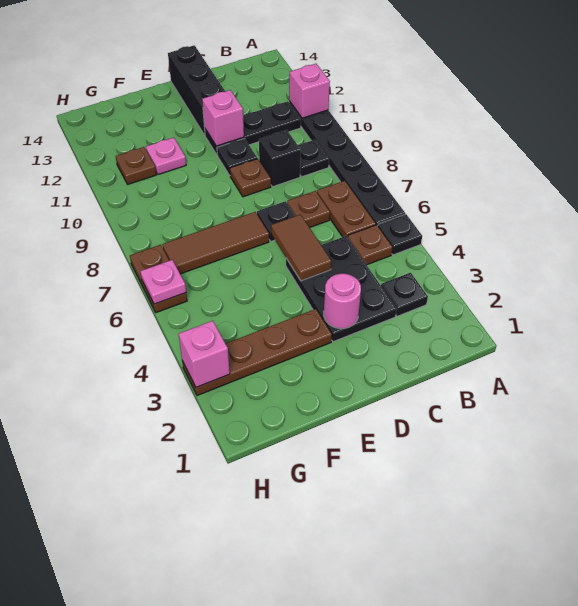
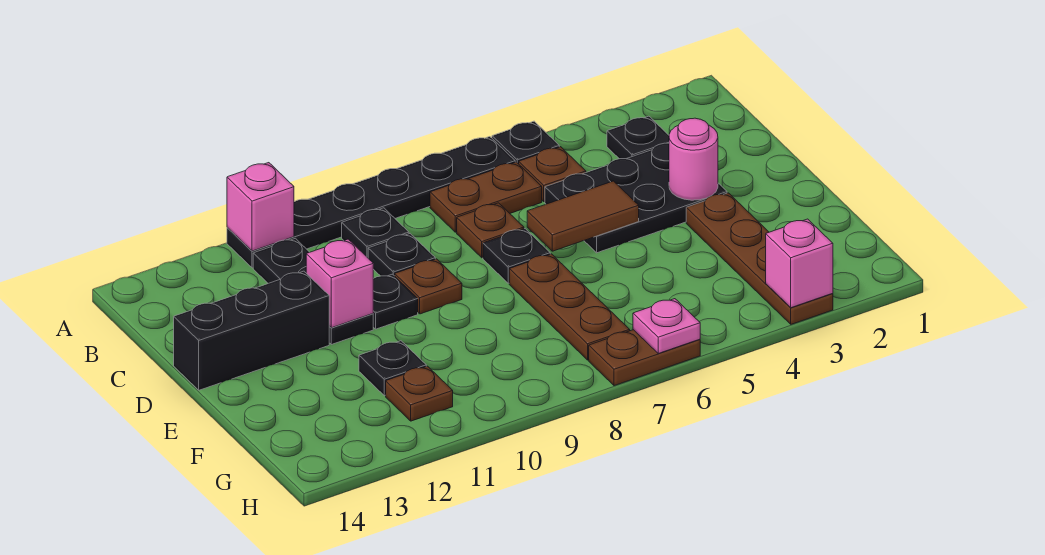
black 1x1 brick [259,130,301,187] -> black 1x1 plate [368,234,435,276]
brown 1x3 tile [162,212,269,274] -> brown 1x3 plate [509,254,630,360]
pink 1x1 plate [146,138,186,175] -> black 1x1 plate [359,341,426,396]

